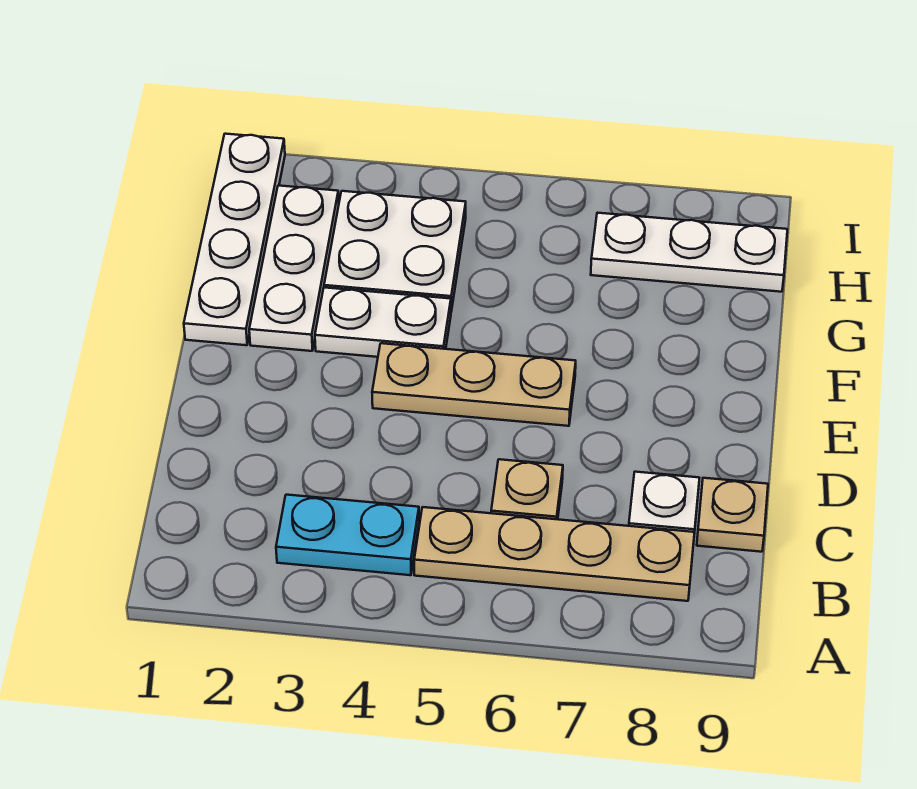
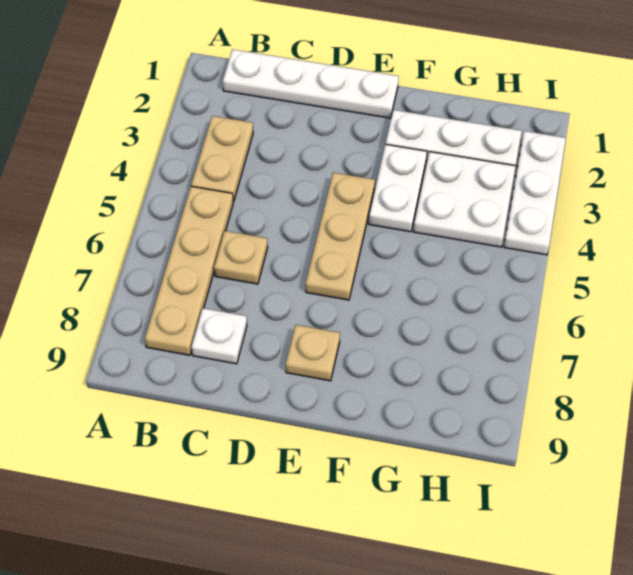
cyan 1x2 plate [276,495,419,575] -> tan 1x2 plate [191,116,253,202]
tan 1x1 plate [697,478,768,552] -> tan 1x1 plate moved to [286,325,340,381]
white 1x4 plate [184,134,285,345] -> white 1x4 plate moved to [223,49,399,118]
white 1x3 plate [591,213,787,292] -> white 1x3 plate moved to [504,131,566,255]

